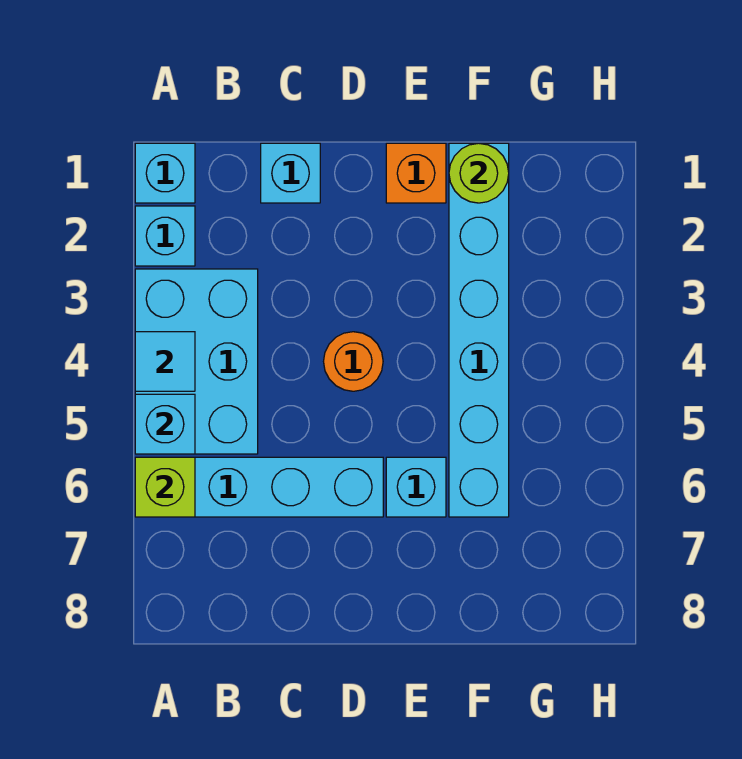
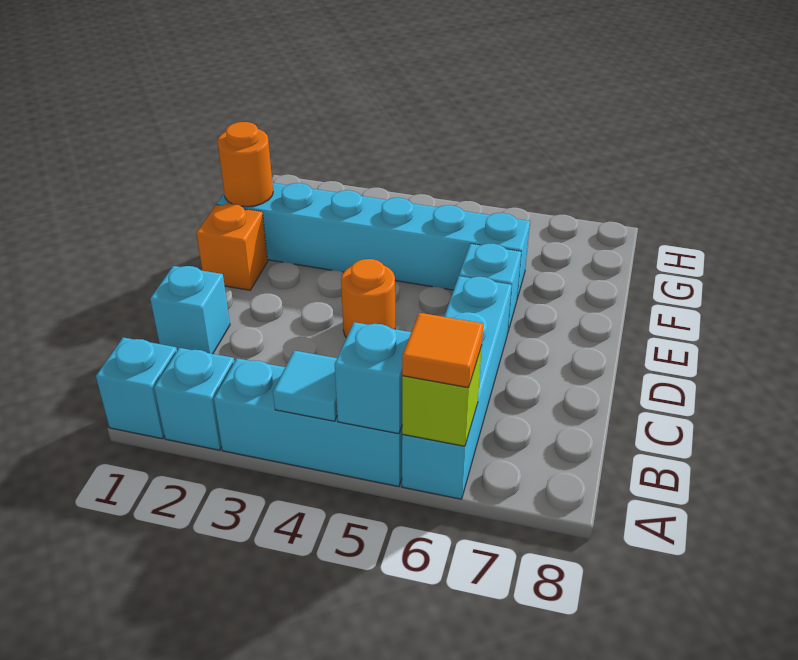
cyan 2x3 brick [135,269,258,454] -> cyan 1x3 brick [214,358,402,487]
none -> orange 1x1 tile [402,313,483,388]
lime 1x1 round brick [449,143,509,203] -> orange 1x1 round brick [217,122,273,207]

